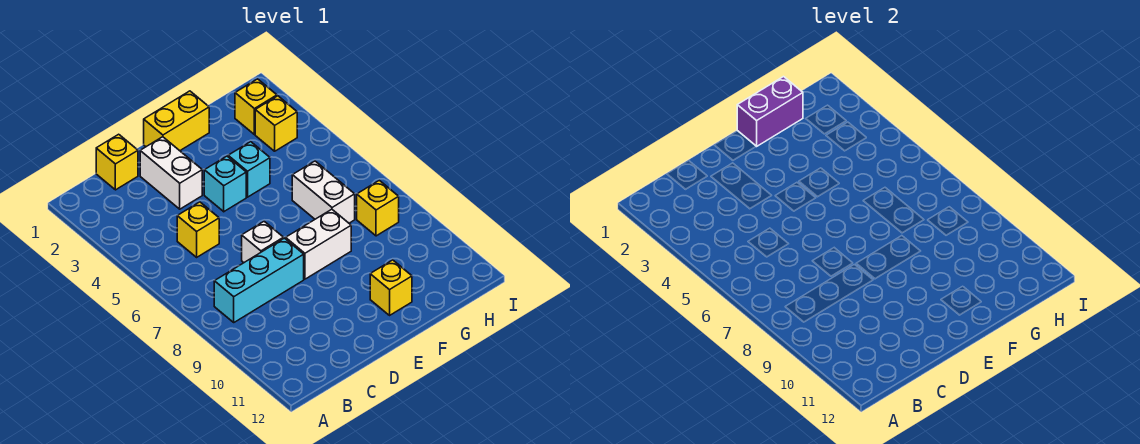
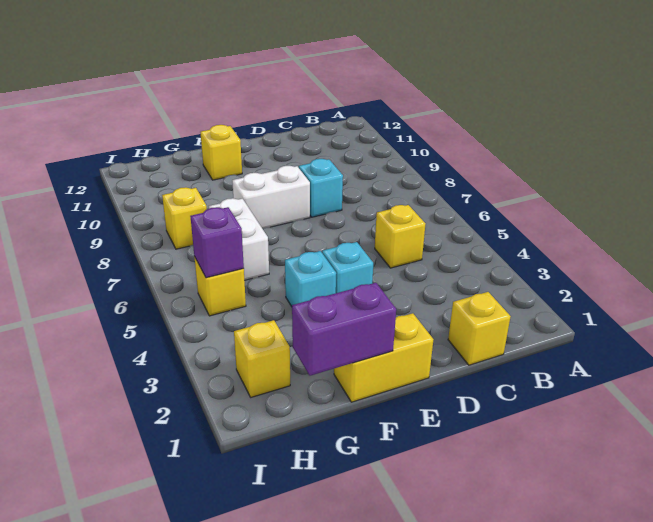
cyan 1x3 brick [214,238,304,322] -> cyan 1x1 brick [299,159,343,217]
white 1x2 brick [140,137,202,209] -> none
white 1x1 brick [242,221,284,263] -> none
yellow 1x1 brick [255,96,297,151] -> yellow 1x1 brick moved to [194,256,246,316]
none -> purple 1x1 brick [190,207,244,278]

